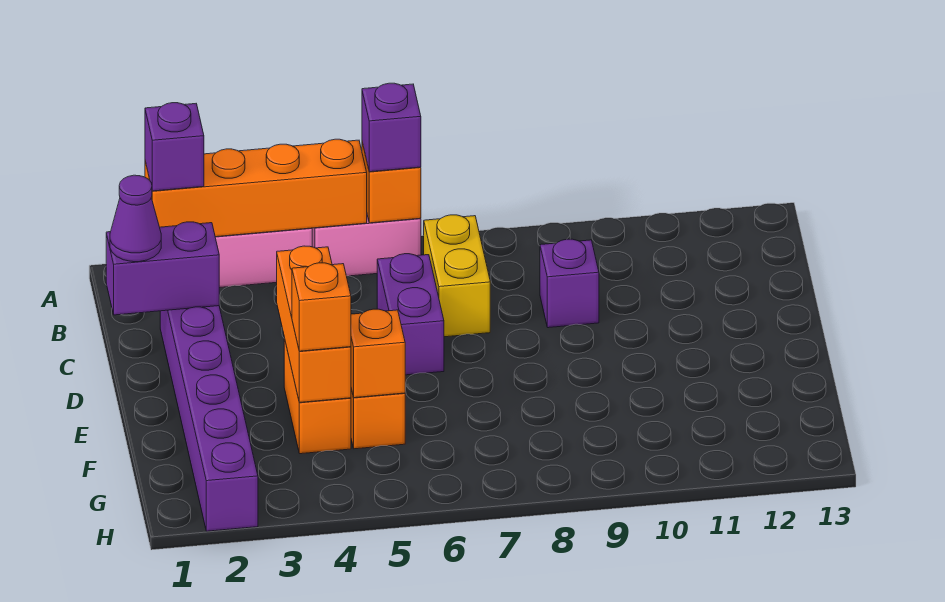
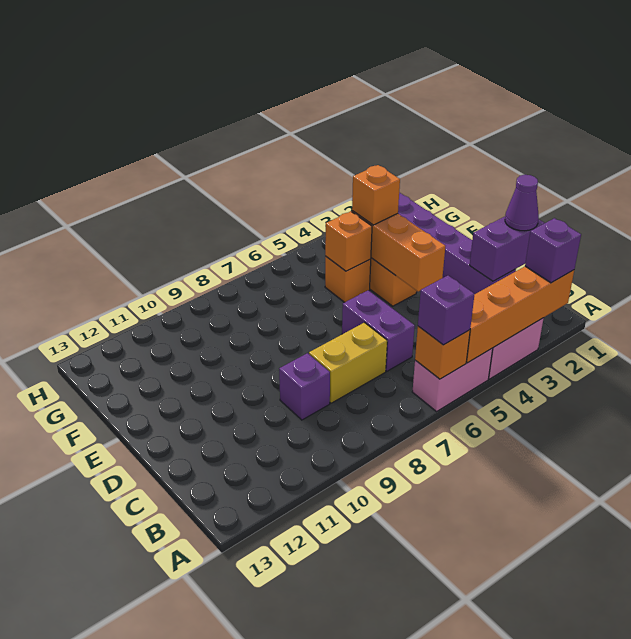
yellow 1x2 brick [424,215,490,337] -> yellow 1x2 brick turned to [309,323,387,403]

